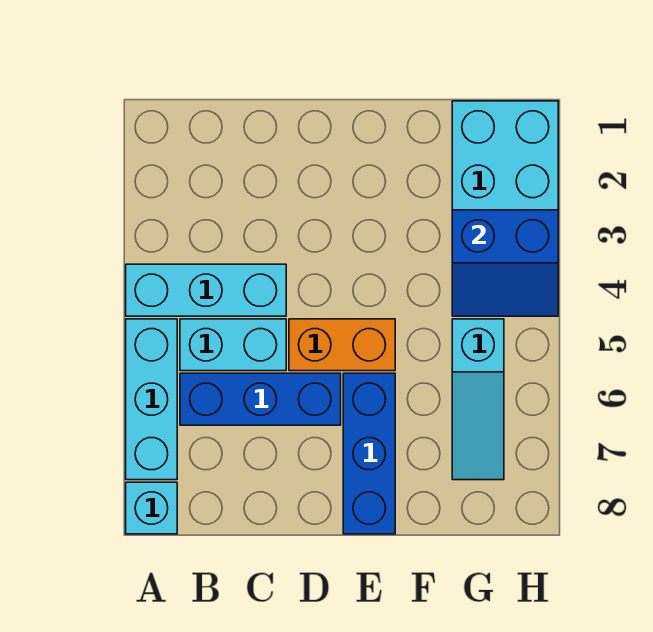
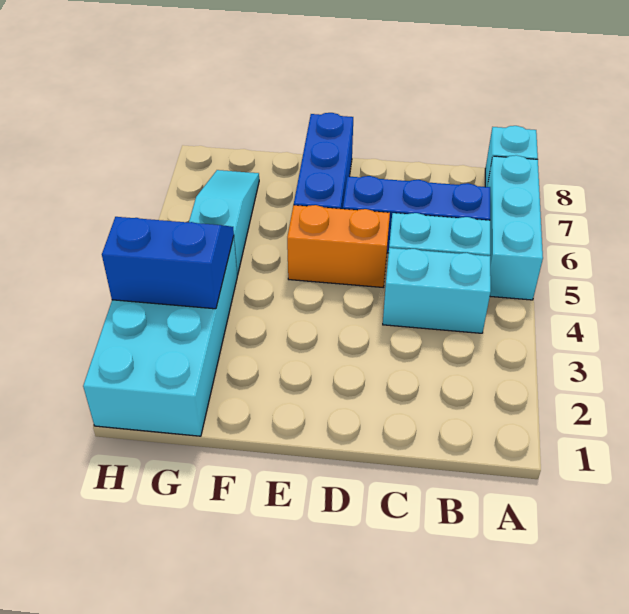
cyan 1x3 brick [126,264,286,316] -> cyan 1x2 brick [383,248,491,333]

